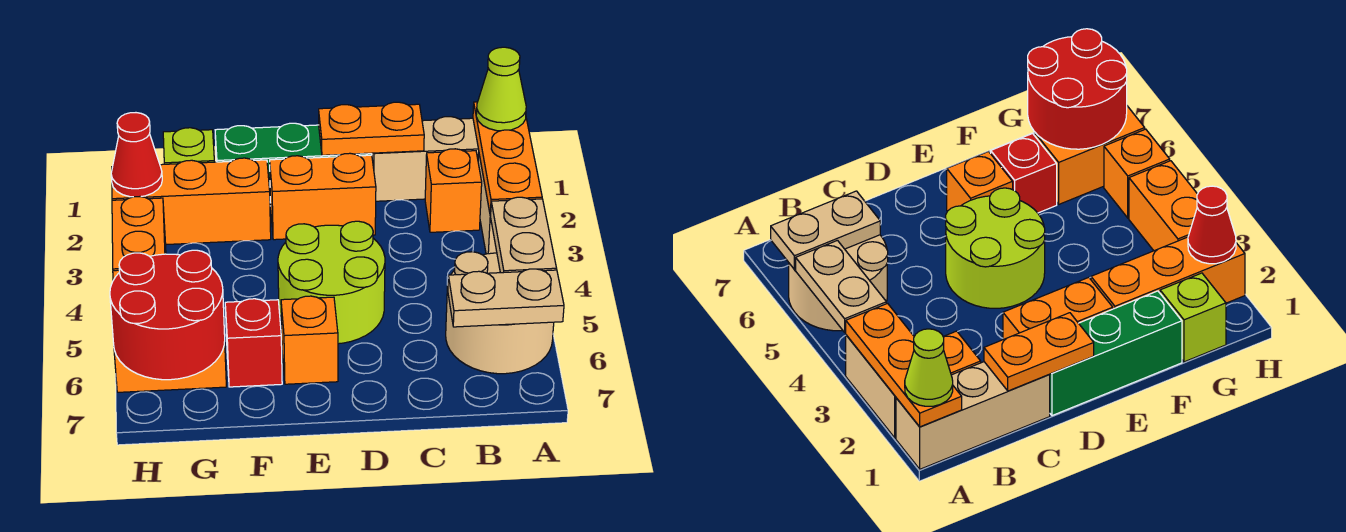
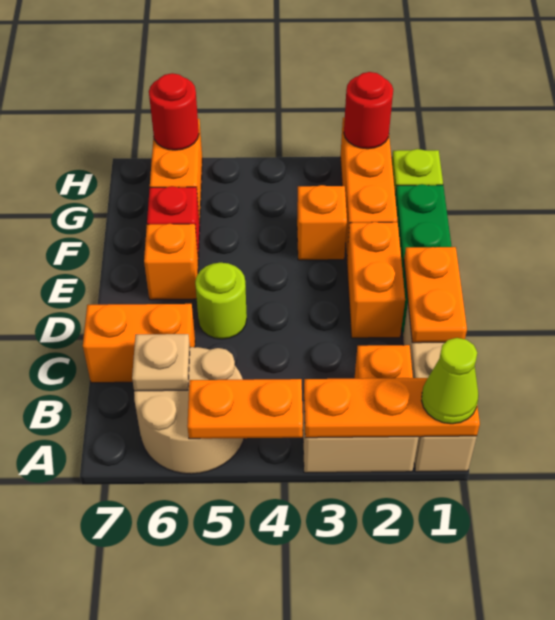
tan 1x2 plate [490,197,557,273] -> orange 1x2 plate [187,379,303,439]
tan 1x2 plate [448,269,564,327] -> tan 1x1 plate [132,334,190,391]
lime 2x2 round brick [278,221,385,344] -> lime 1x1 round brick [195,263,247,339]
red 2x2 round brick [110,250,225,380] -> red 1x1 round brick [149,73,199,150]
red 1x1 cone [111,113,162,197] -> red 1x1 round brick [344,72,393,149]
orange 1x2 brick [112,197,166,271] -> orange 1x2 brick moved to [83,304,195,383]
orange 1x1 brick [1104,129,1170,218] -> orange 1x1 brick moved to [297,185,347,260]

